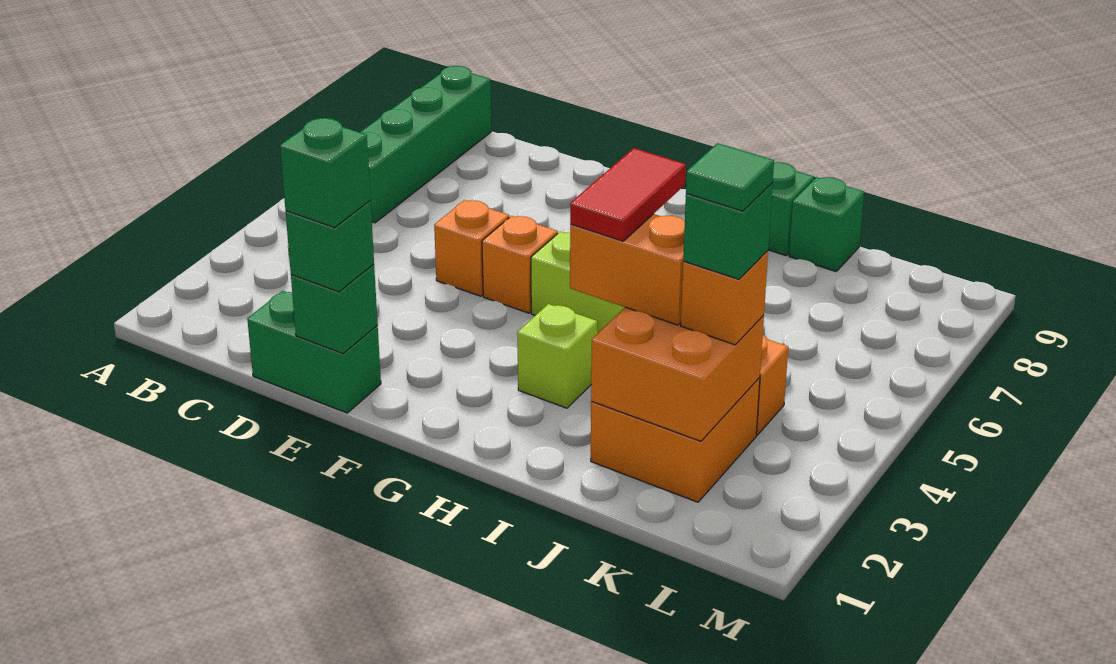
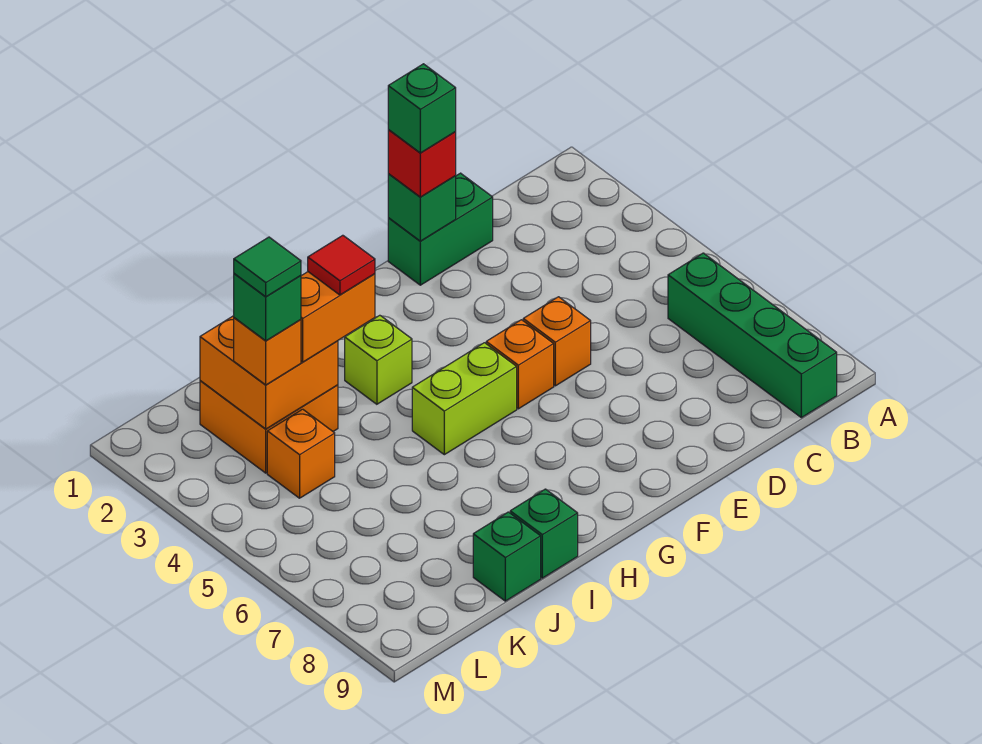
green 1x1 brick [286,201,374,292] -> red 1x1 brick [388,130,456,197]
red 1x2 tile [570,148,686,241] -> red 1x1 tile [308,235,375,295]

